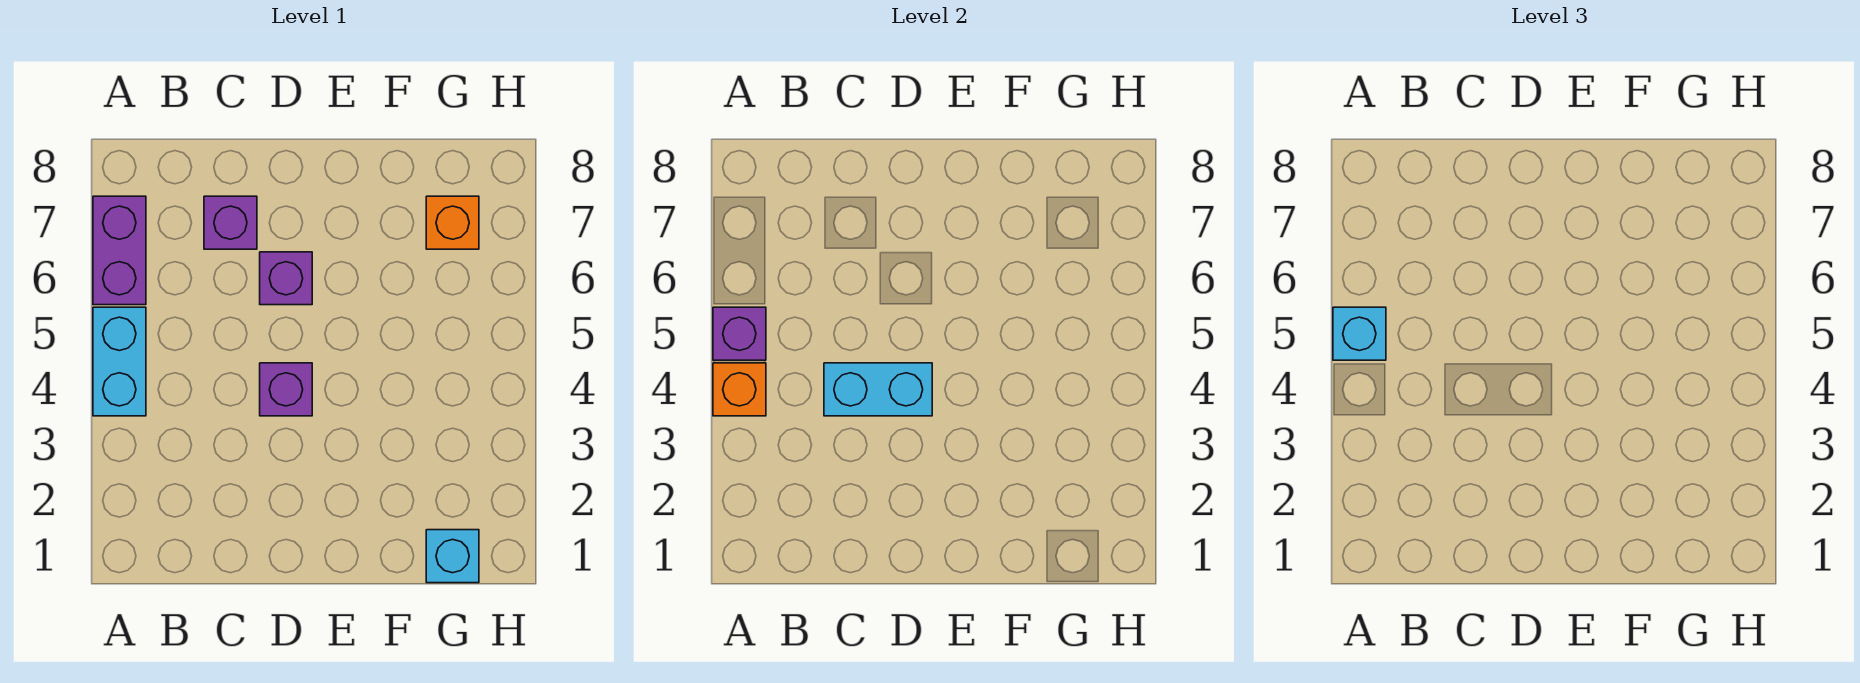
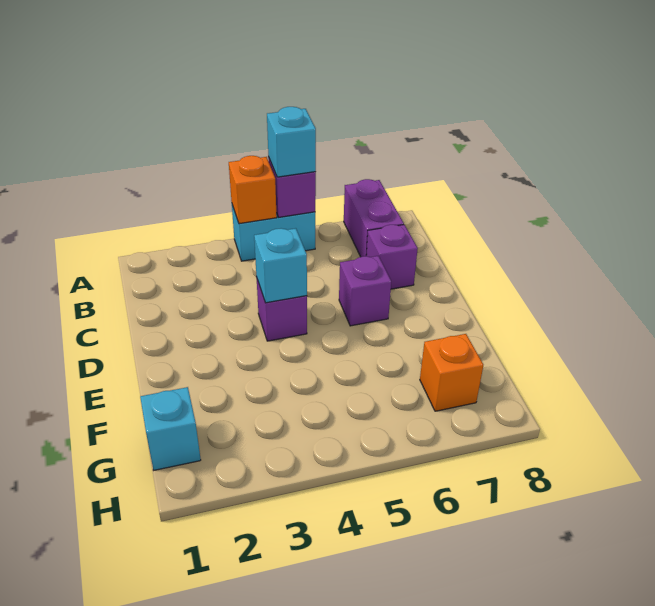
purple 1x2 brick [93,196,146,305] -> purple 1x2 brick turned to [344,179,404,257]
cyan 1x2 brick [824,363,932,416] -> cyan 1x1 brick [254,228,307,303]

